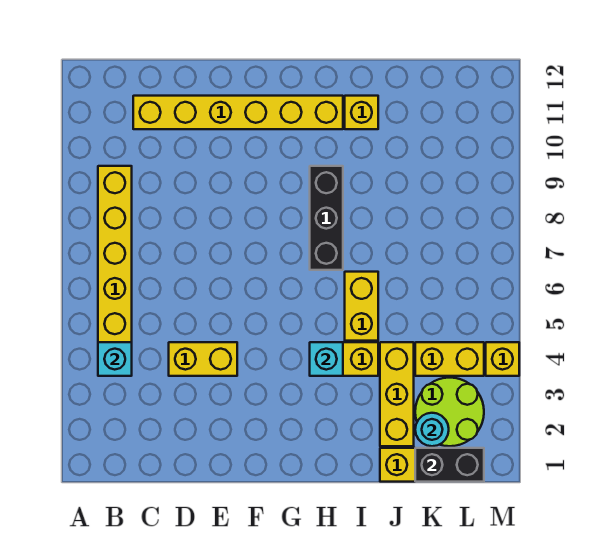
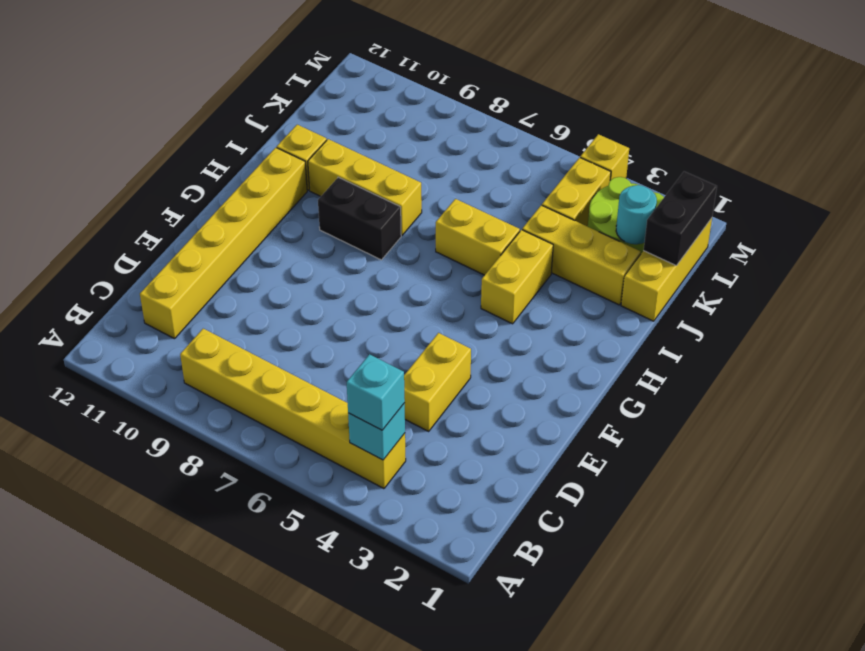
cyan 1x1 brick [310,342,343,376] -> cyan 1x1 brick moved to [347,354,405,430]
black 1x3 brick [310,166,343,270] -> black 1x2 brick [318,177,401,260]
none -> yellow 1x3 brick [308,139,422,235]

